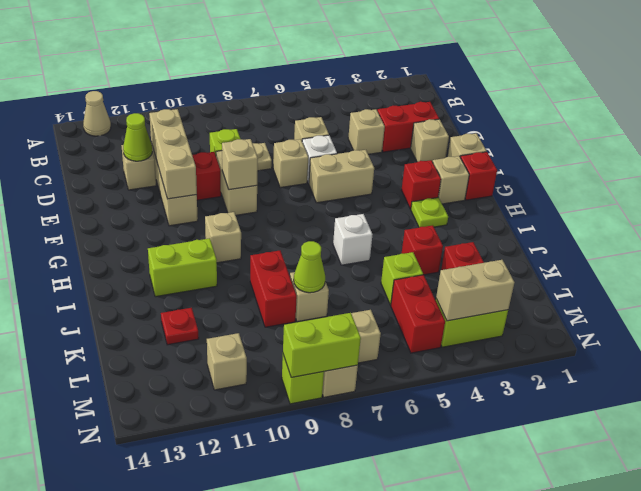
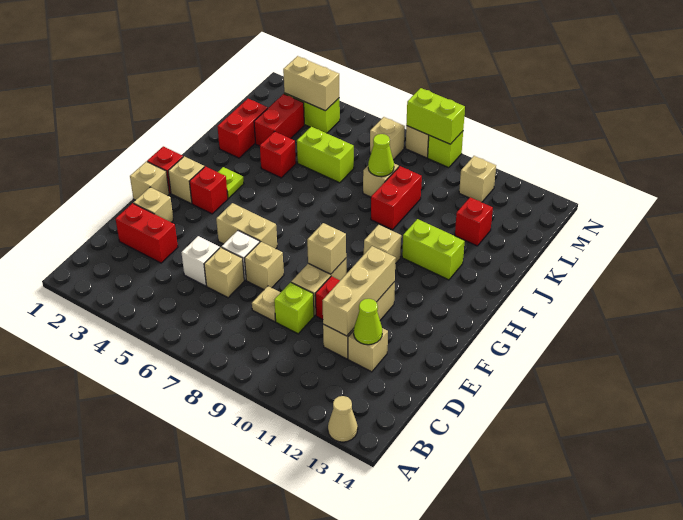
tan 1x1 brick [348,109,385,154] -> none
white 1x1 brick [333,214,373,265] -> white 1x1 brick moved to [181,236,220,286]
lime 1x1 brick [381,252,423,305] -> lime 1x2 brick [297,127,354,183]
red 1x1 plate [161,308,199,345] -> red 1x1 brick [455,197,493,246]
red 1x2 brick [391,275,445,353] -> red 1x2 brick moved to [217,99,268,158]

